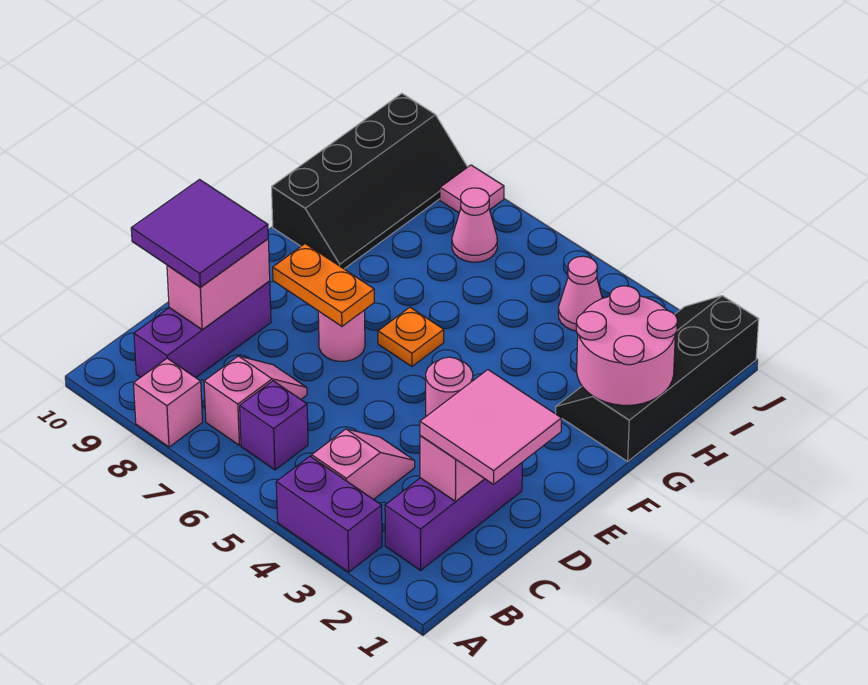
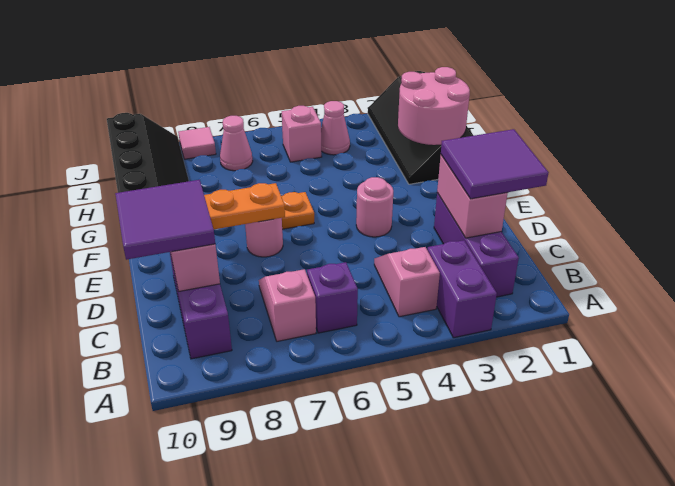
purple 1x2 brick [276,456,382,572] -> purple 1x2 brick turned to [427,240,497,338]
pink 1x1 brick [134,358,202,447] -> pink 1x1 brick moved to [282,106,322,162]
pink 2x2 tile [420,370,562,484] -> purple 2x2 tile [441,129,549,199]

